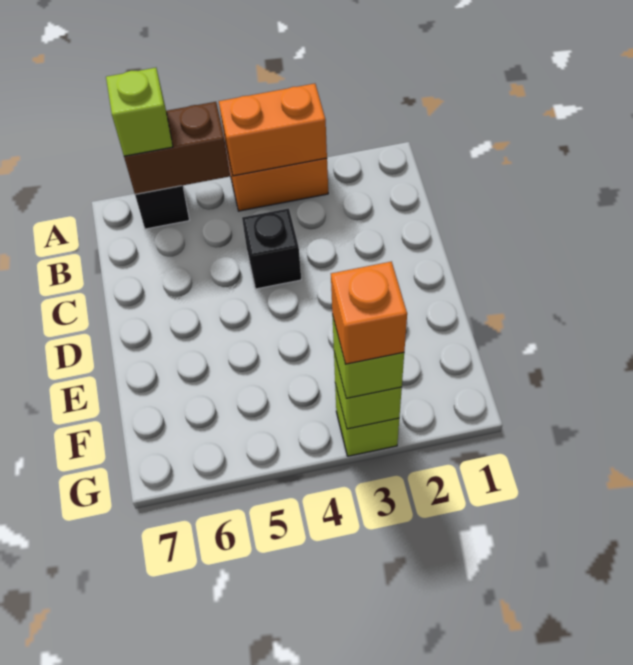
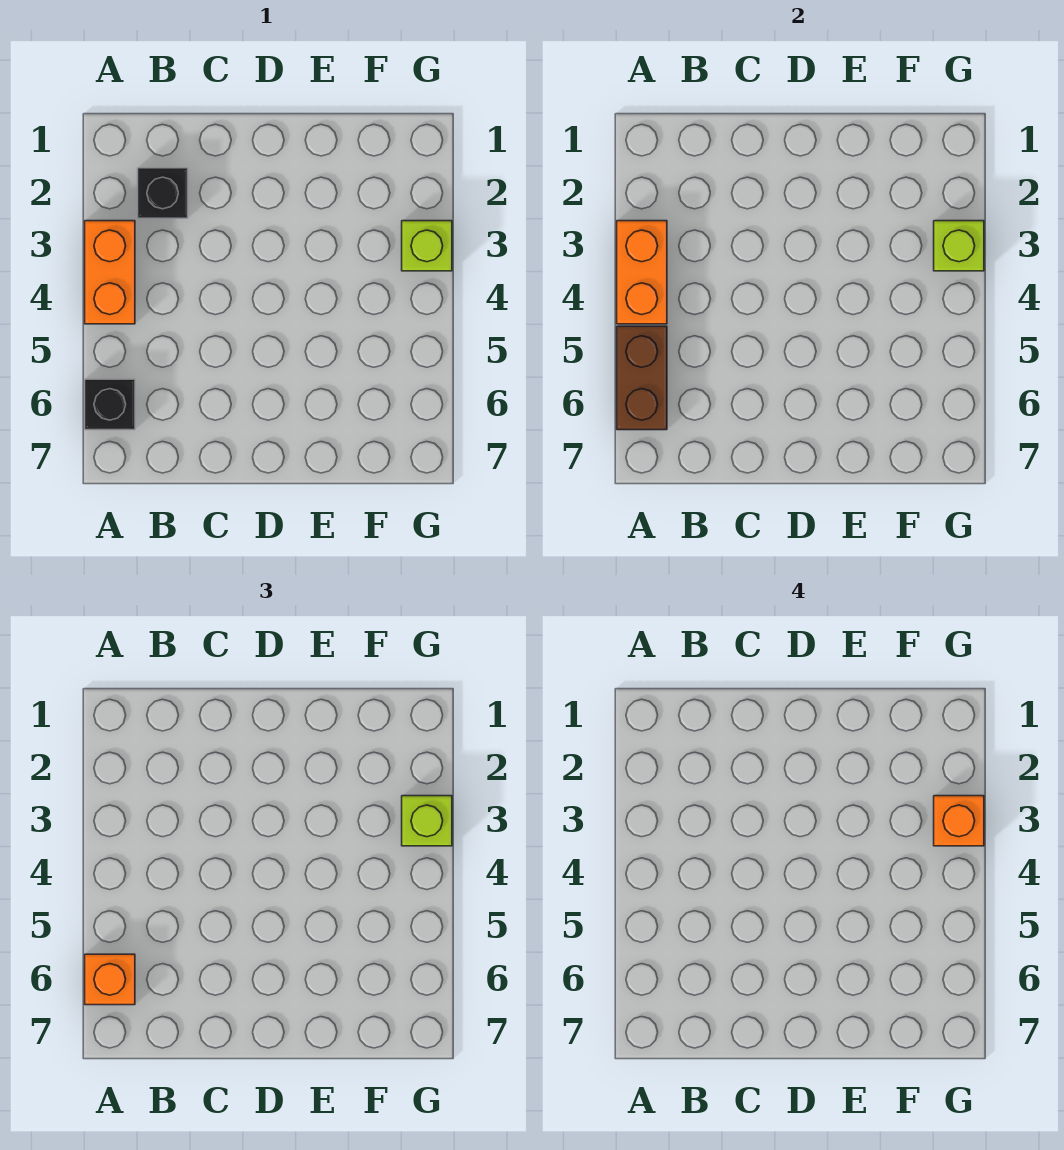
lime 1x1 brick [106,68,173,156] -> orange 1x1 brick [85,954,135,1005]
black 1x1 brick [242,208,301,289] -> black 1x1 brick moved to [138,168,188,218]

